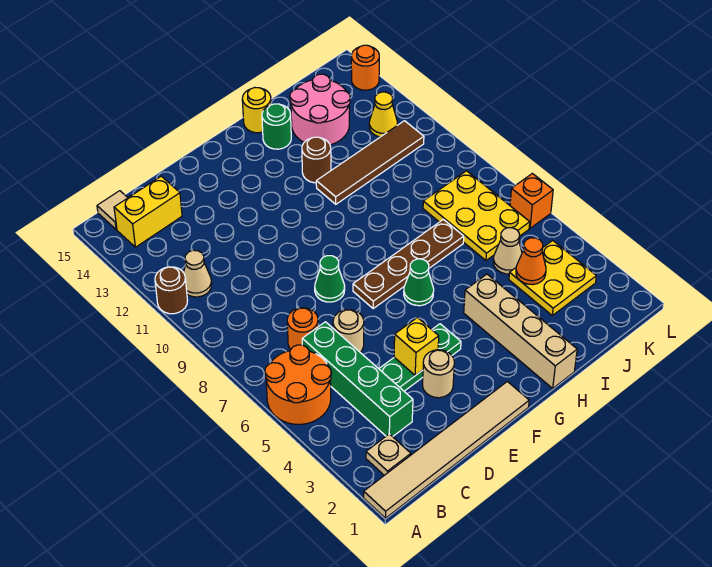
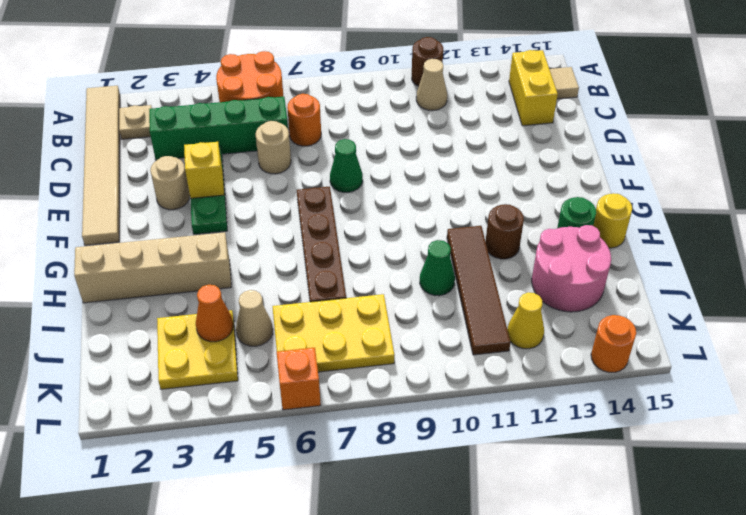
green 1x1 cone [404,259,434,306] -> green 1x1 cone moved to [420,240,455,296]

